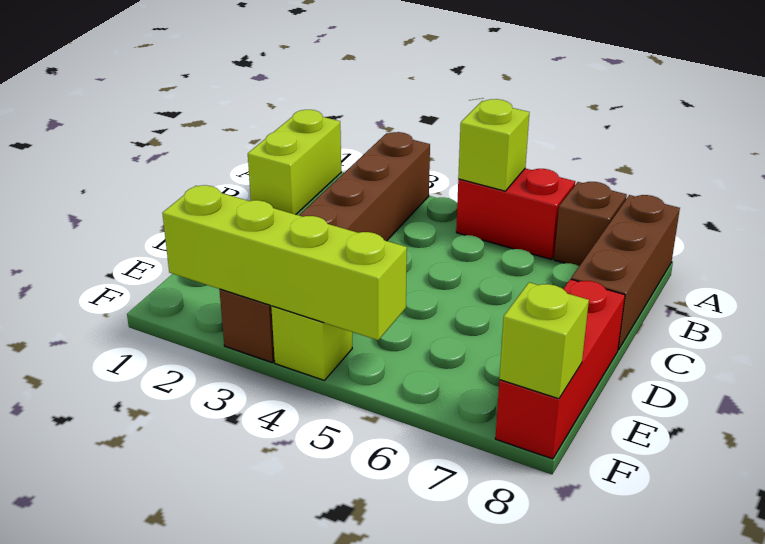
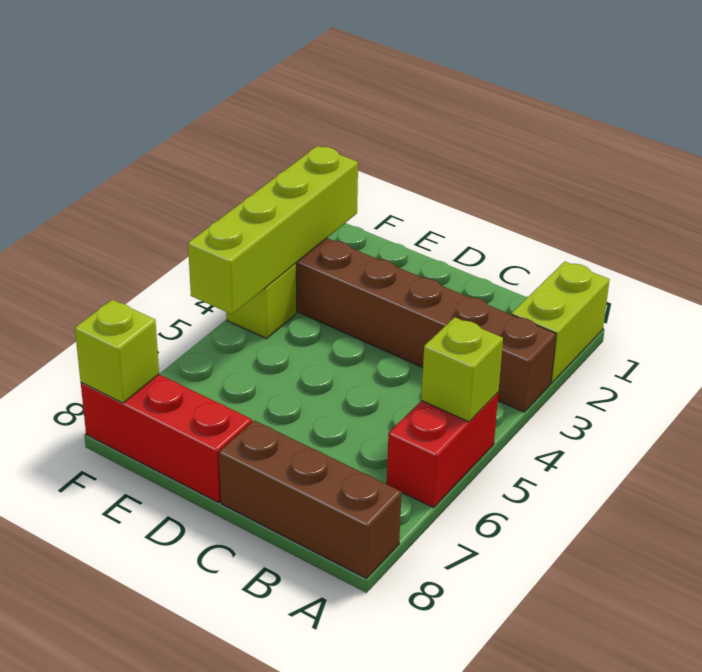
lime 1x2 brick [248,110,341,214] -> lime 1x2 brick turned to [512,262,610,383]
brown 1x1 brick [554,182,627,266] -> none

